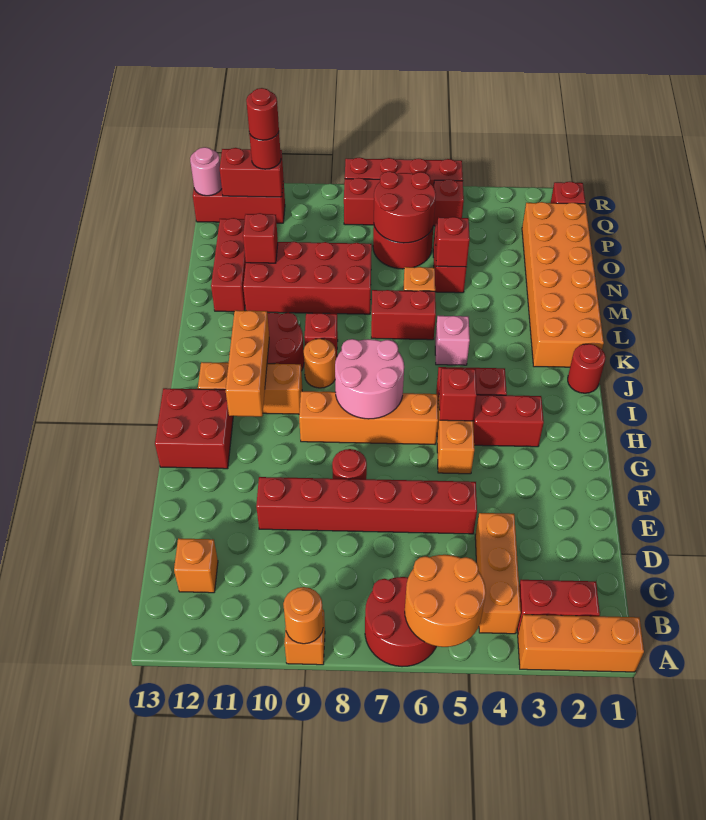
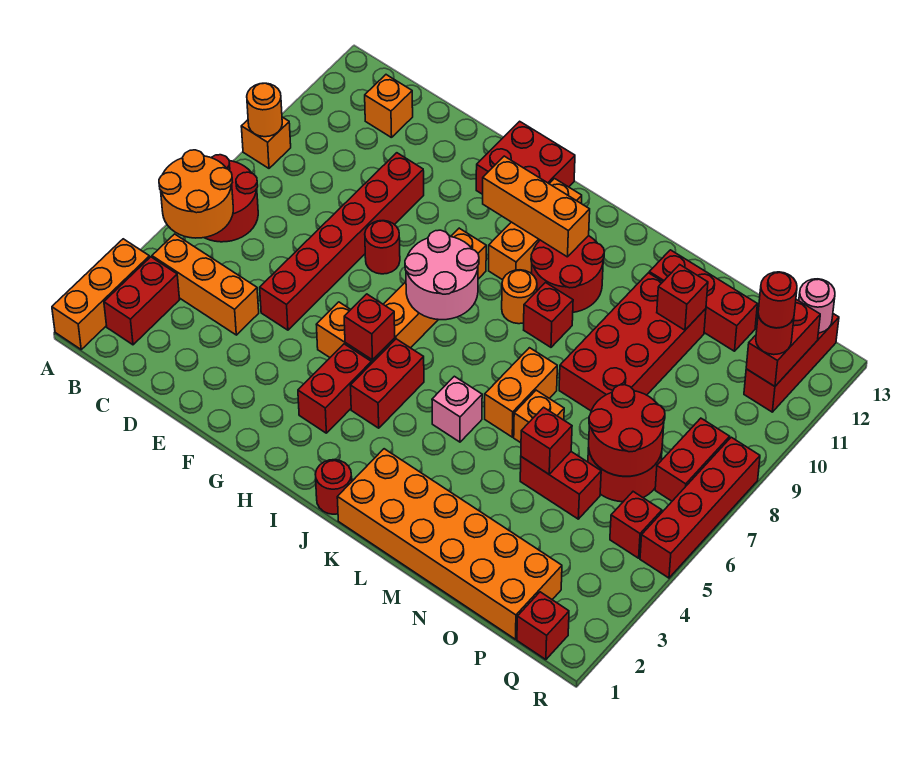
red 1x2 brick [371,290,436,340] -> orange 1x2 brick [485,348,557,437]

